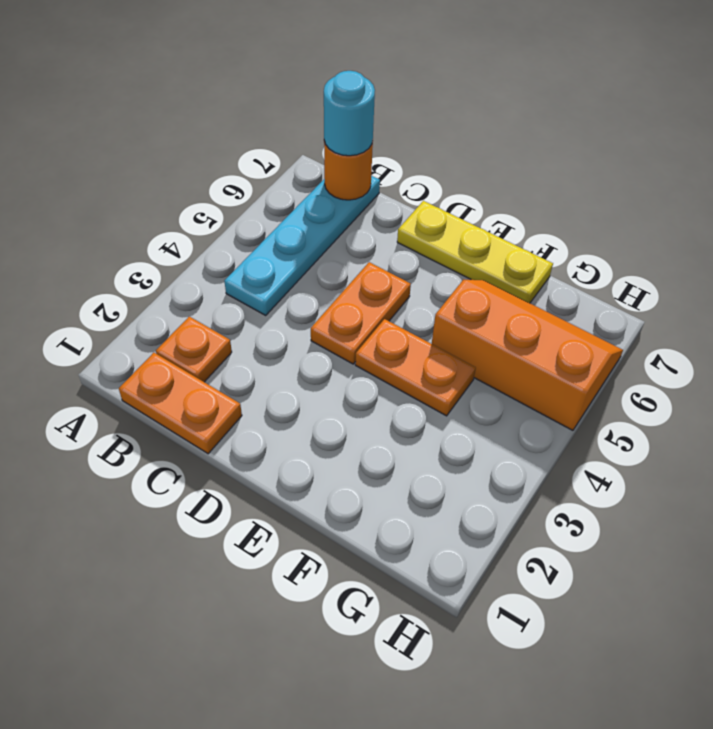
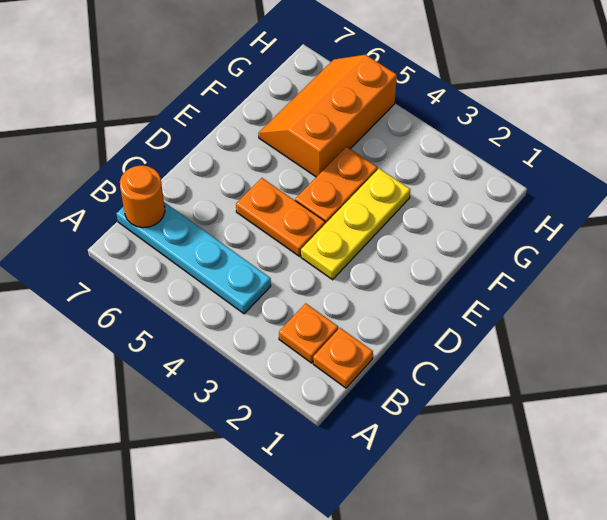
orange 1x2 plate [119,353,242,454] -> orange 1x1 plate [313,328,373,388]
cyan 1x1 round brick [324,71,375,156] -> none
yellow 1x3 plate [397,201,553,303] -> yellow 1x3 plate moved to [301,169,410,280]

